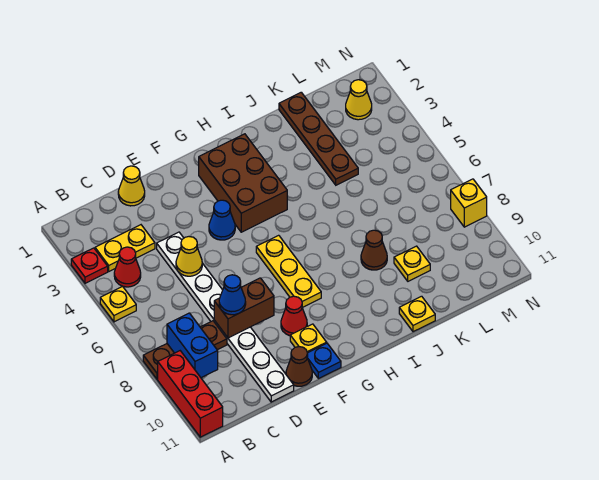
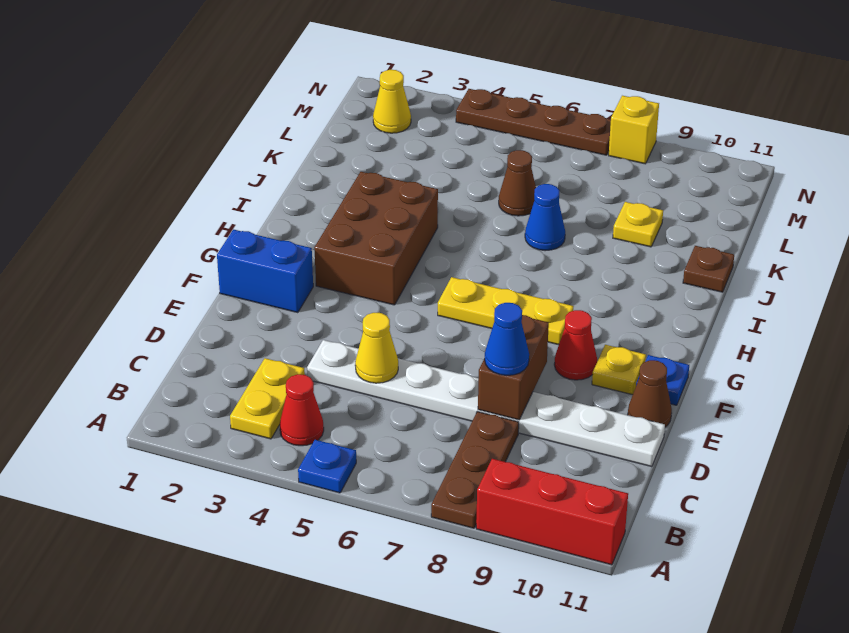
red 1x1 plate [71,248,108,283] -> none
yellow 1x1 plate [100,286,136,322] -> blue 1x1 plate [298,440,356,493]
blue 1x2 brick [167,313,218,378] -> blue 1x2 brick moved to [217,230,313,313]
yellow 1x1 cone [118,166,145,206] -> none
blue 1x1 cone [209,200,235,240] -> blue 1x1 cone moved to [525,184,565,251]
brown 2x3 brick [199,134,287,232] -> brown 2x3 brick turned to [314,172,438,305]
brown 1x1 cone [361,230,387,270] -> brown 1x1 cone moved to [499,150,536,216]
yellow 1x1 plate [399,296,435,332] -> brown 1x1 plate [683,246,734,292]
brown 1x4 plate [279,92,358,185] -> brown 1x4 plate moved to [456,89,611,155]

